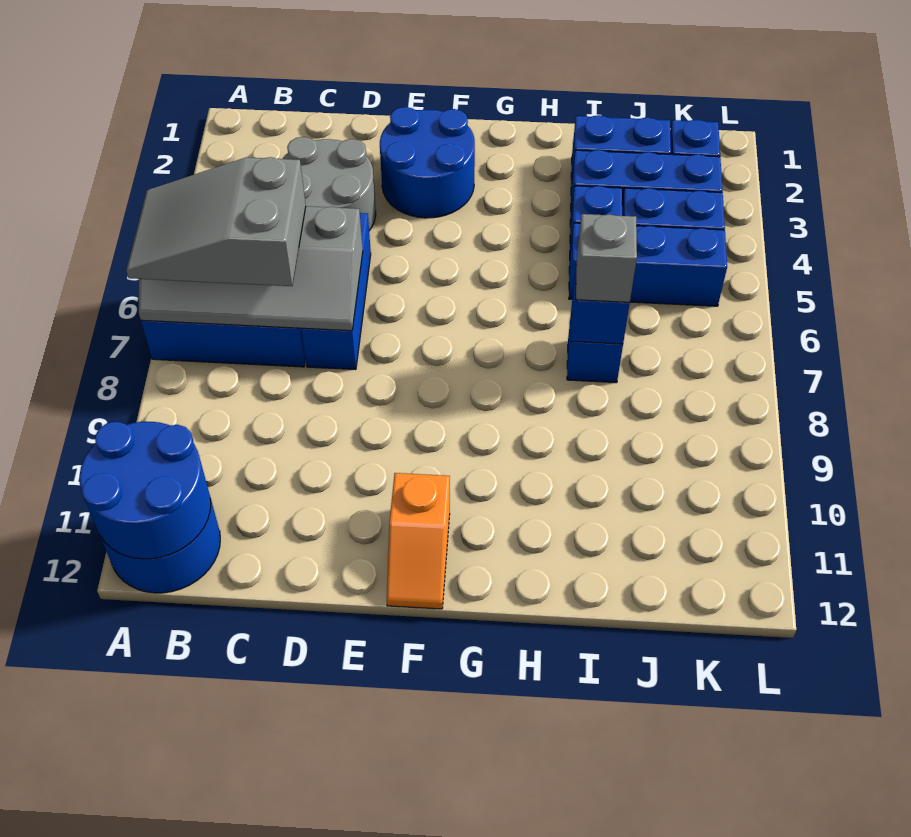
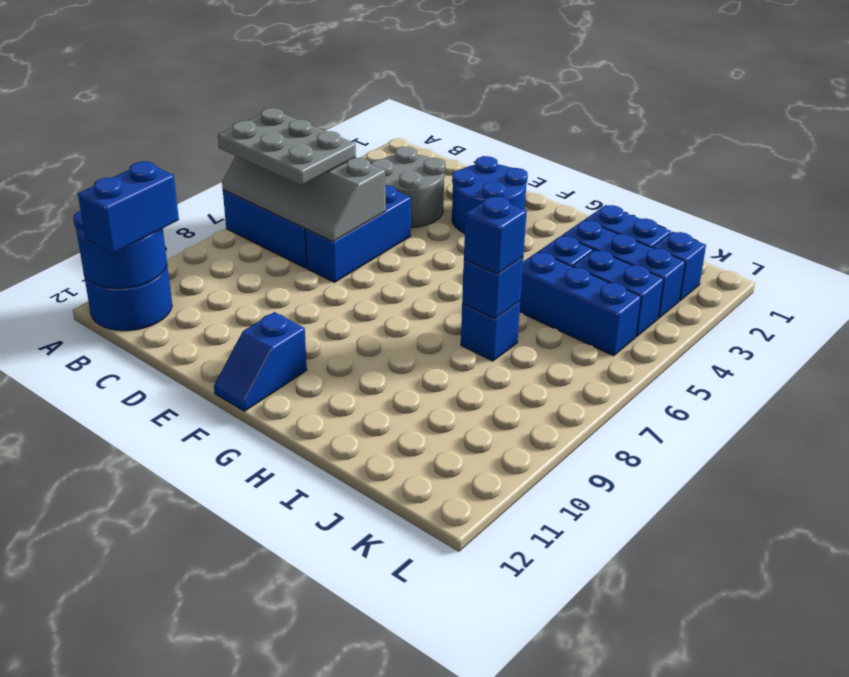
grey 2x3 slope [126,157,306,286] -> grey 2x3 plate [218,108,356,185]
none -> blue 1x2 brick [78,162,179,254]
orange 1x2 slope [387,473,450,609] -> blue 1x2 slope [214,312,307,411]
grey 1x1 brick [576,214,637,302] -> blue 1x1 brick [464,197,527,274]

